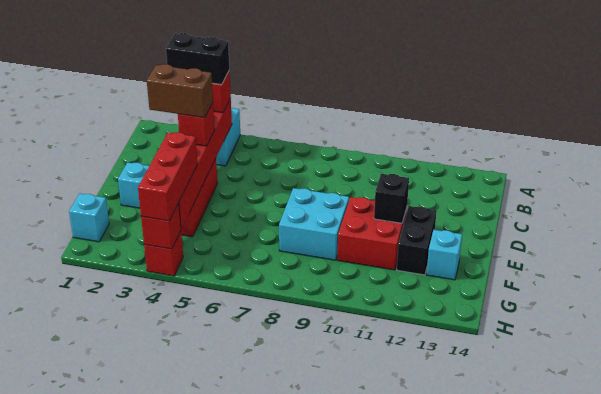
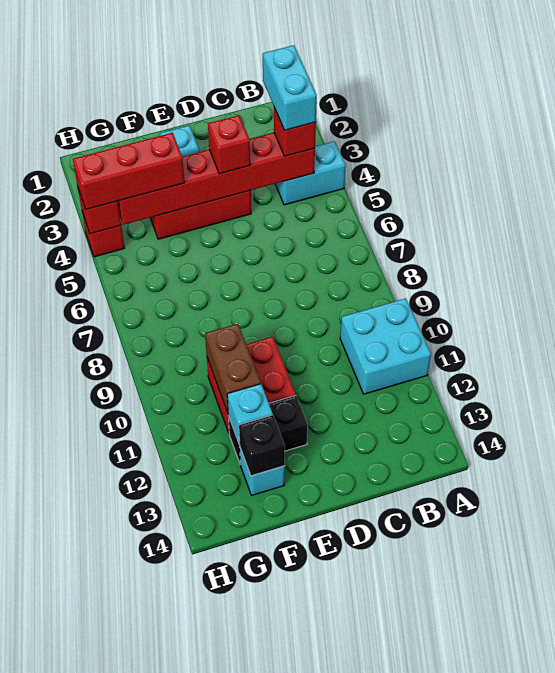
black 1x2 brick [166,33,229,85] -> cyan 1x2 brick [263,45,317,130]
brown 1x2 brick [147,64,213,118] -> brown 1x2 brick moved to [205,324,261,413]
cyan 2x2 brick [279,188,349,260] -> cyan 2x2 brick moved to [340,298,431,394]
black 1x1 brick [374,174,409,223] -> black 1x1 brick moved to [239,415,285,476]
cyan 1x1 brick [69,194,109,242] -> cyan 1x1 brick moved to [227,384,273,444]

